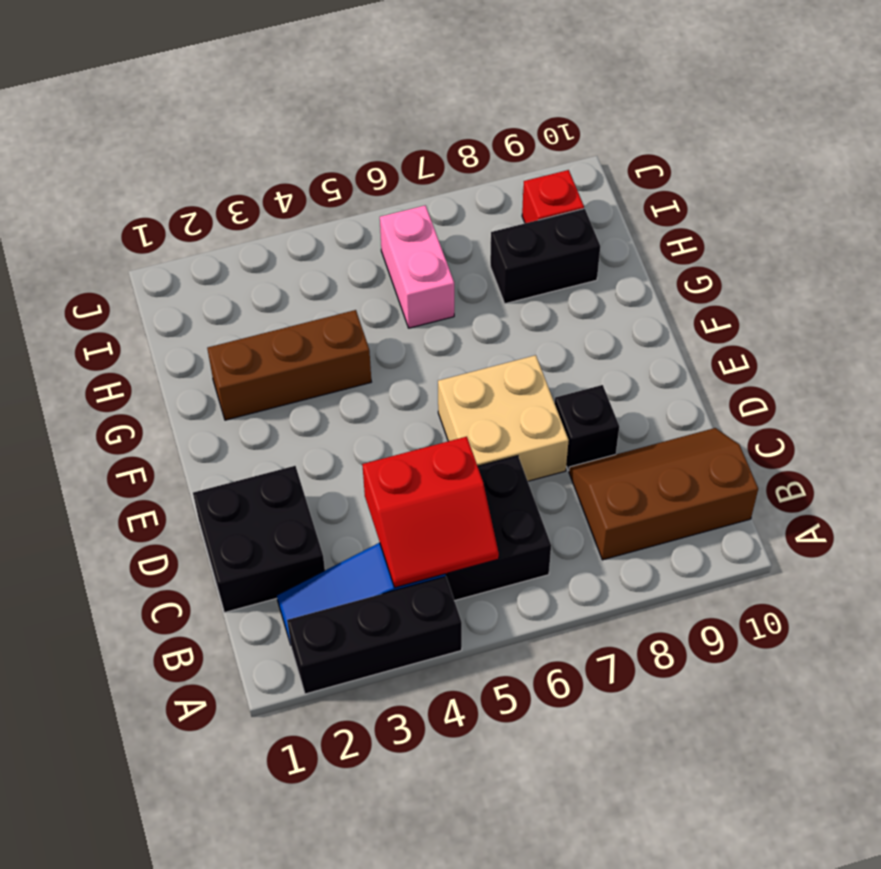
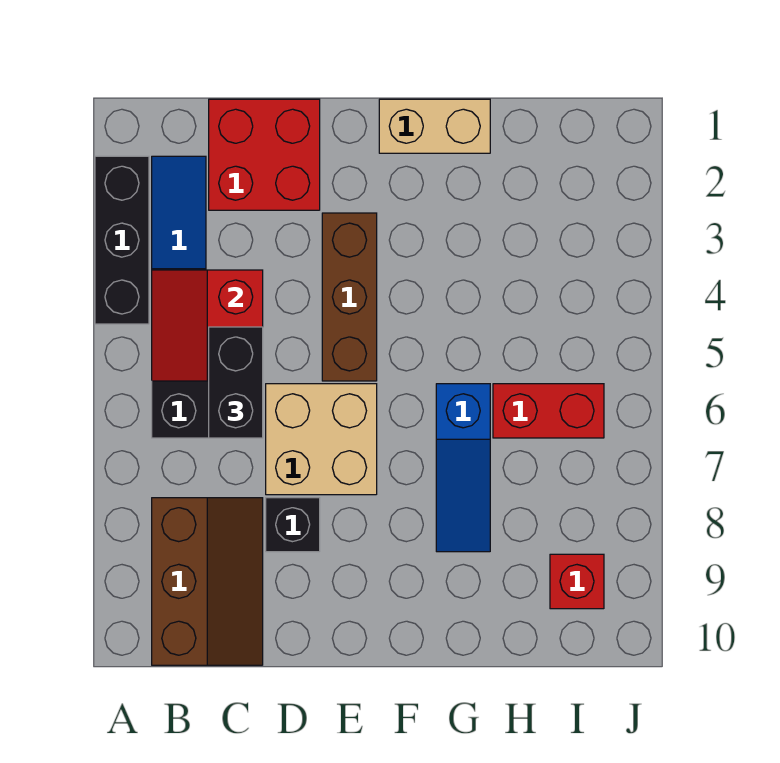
black 2x2 brick [193,466,325,613] -> red 2x2 brick [209,99,320,210]
none -> tan 1x2 brick [379,99,490,153]
brown 1x3 brick [207,310,371,420] -> brown 1x3 brick moved to [322,213,377,381]
none -> blue 1x3 slope [436,384,490,552]
pink 1x2 brick [380,205,454,328] -> red 1x2 brick [493,384,604,438]
black 1x2 brick [490,208,600,304] -> black 1x2 brick moved to [209,327,263,438]

